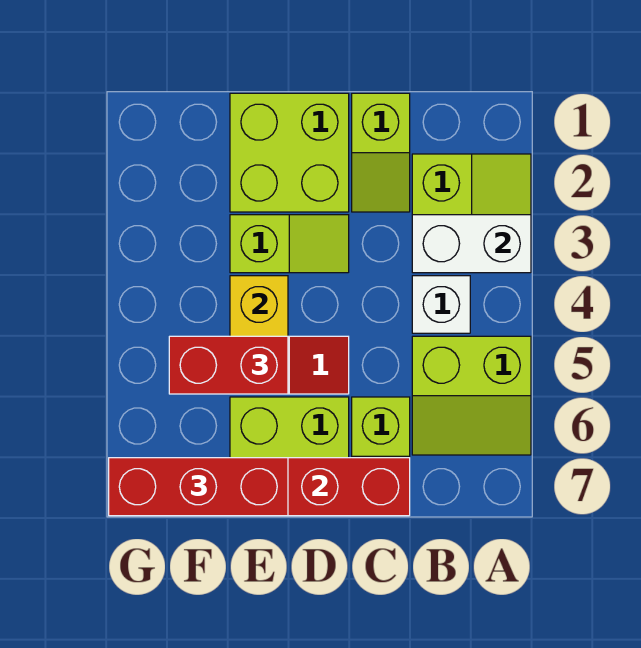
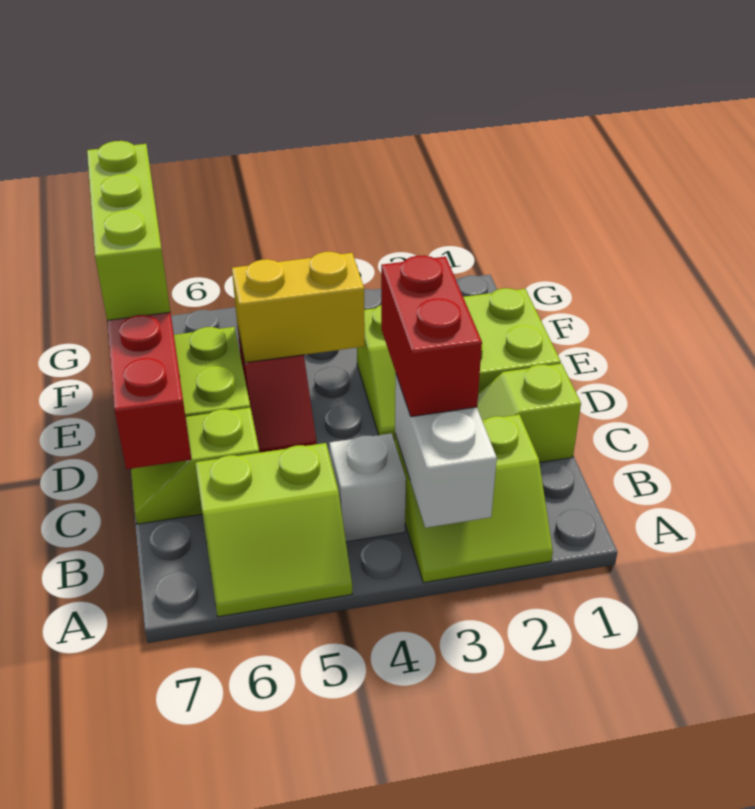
lime 2x2 slope [412,336,531,455] -> lime 2x2 slope turned to [195,443,352,617]
red 1x2 brick [169,336,288,394] -> red 1x2 brick moved to [381,256,482,417]
red 1x3 brick [109,458,288,516] -> lime 1x3 brick [87,141,170,320]

